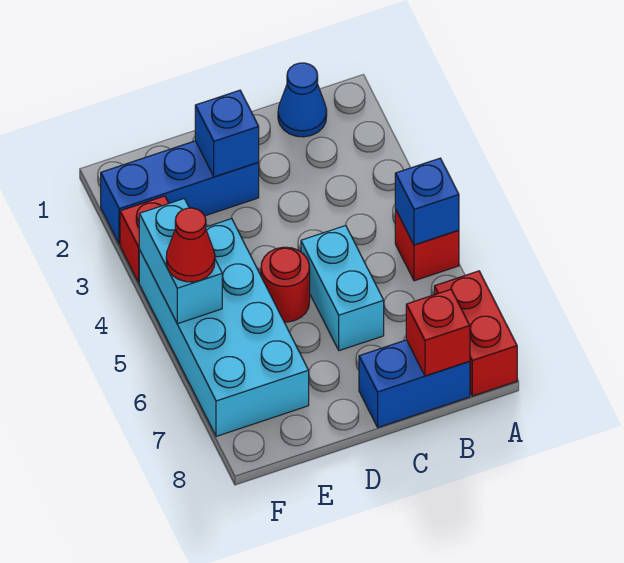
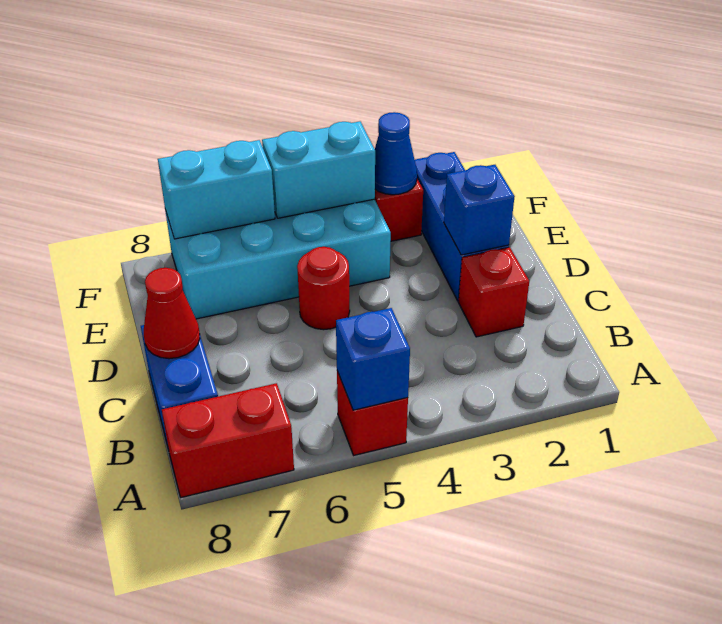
blue 1x1 cone [278,63,327,137] -> blue 1x1 cone moved to [375,112,417,195]
red 1x1 brick [406,289,470,376] -> red 1x1 brick moved to [458,247,529,337]
cyan 1x2 brick [301,225,384,351] -> cyan 1x2 brick moved to [158,140,275,239]
red 1x1 cone [166,208,215,282] -> red 1x1 cone moved to [144,268,200,359]

